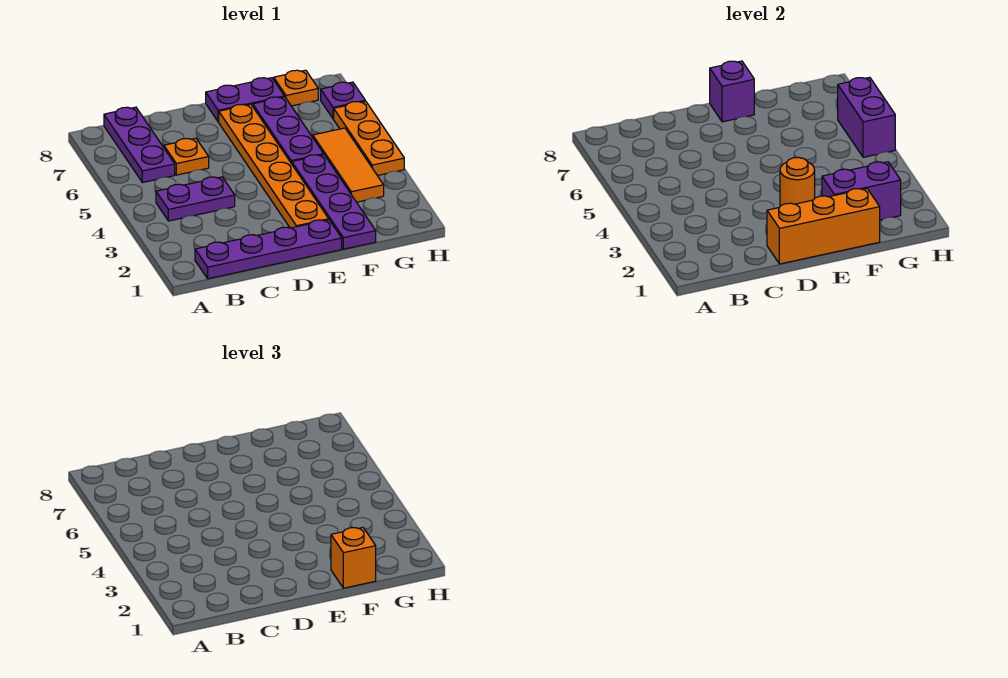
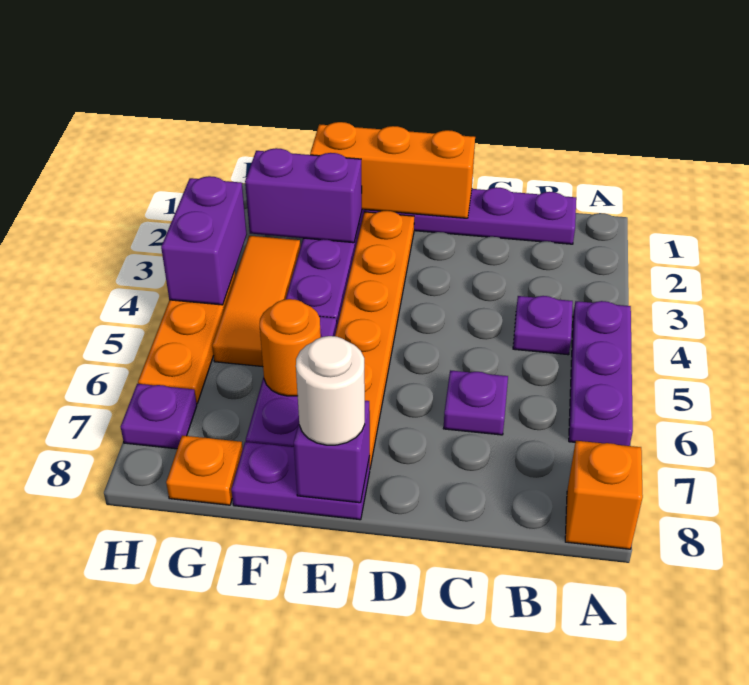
purple 1x2 plate [156,177,235,221] -> purple 1x1 plate [513,296,573,355]
purple 1x3 plate [104,107,175,183] -> purple 1x3 plate moved to [569,301,633,446]
orange 1x1 plate [164,138,209,175] -> purple 1x1 plate [443,370,508,435]
orange 1x1 round brick [780,157,815,206] -> orange 1x1 round brick moved to [260,299,321,396]
none -> white 1x1 round brick [296,336,365,445]
orange 1x1 brick [331,528,376,588] -> orange 1x1 brick moved to [565,441,643,549]
purple 1x2 brick [838,77,895,157] -> purple 1x2 brick moved to [161,176,247,305]

